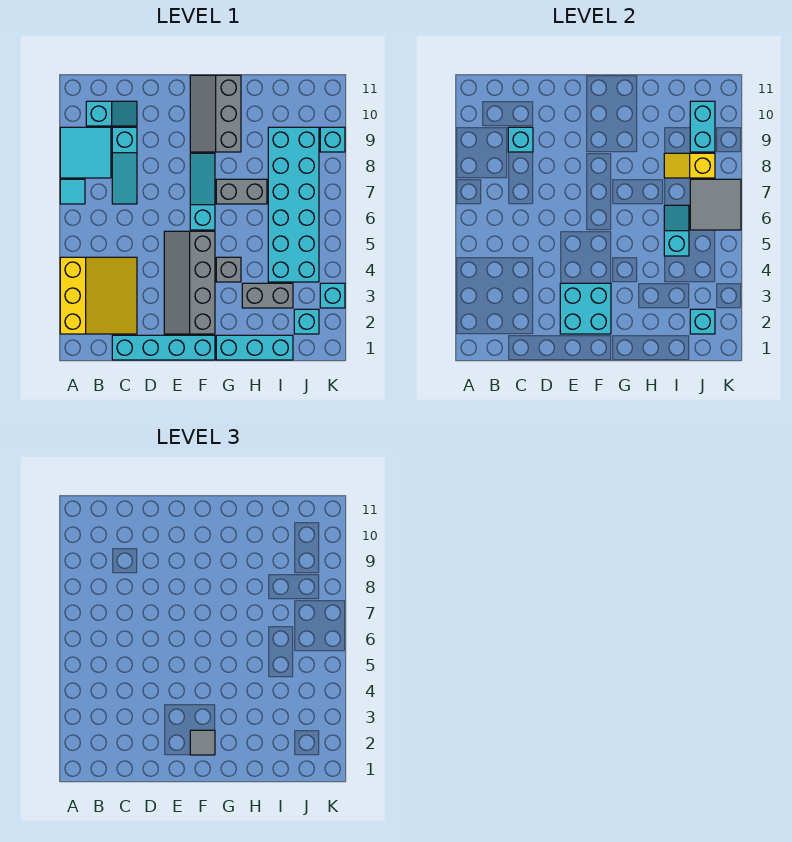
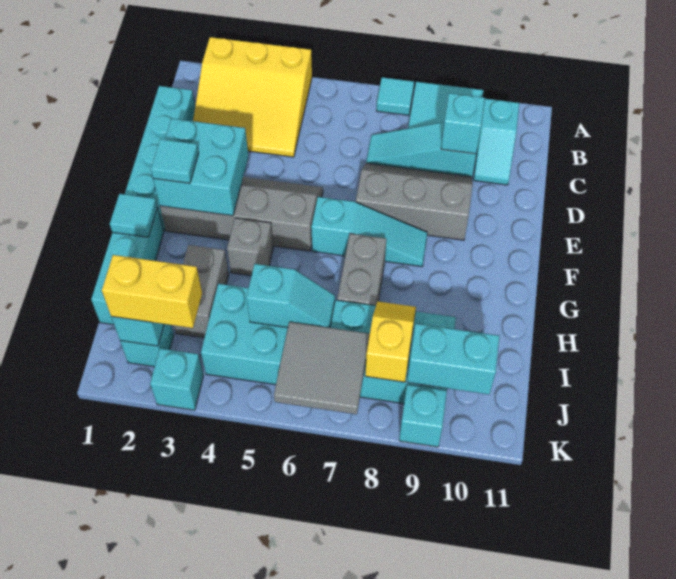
grey 1x1 tile [190,730,215,755] -> cyan 1x1 tile [151,139,199,183]
grey 2x3 slope [190,75,241,152] -> grey 2x3 slope moved to [356,163,473,240]
none -> cyan 1x1 tile [110,194,157,237]
none -> yellow 1x2 brick [102,255,202,328]

